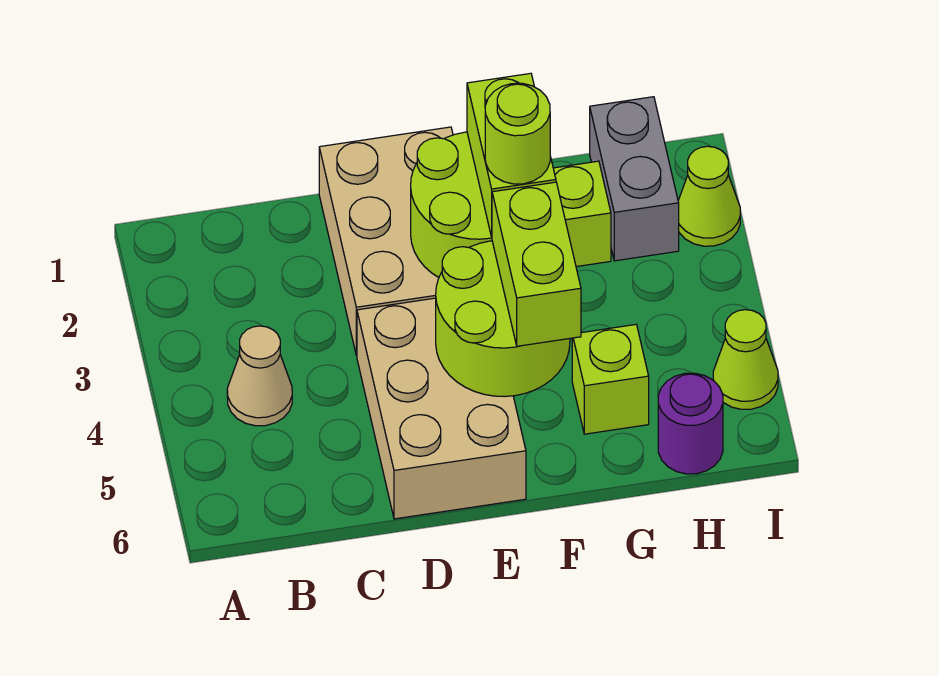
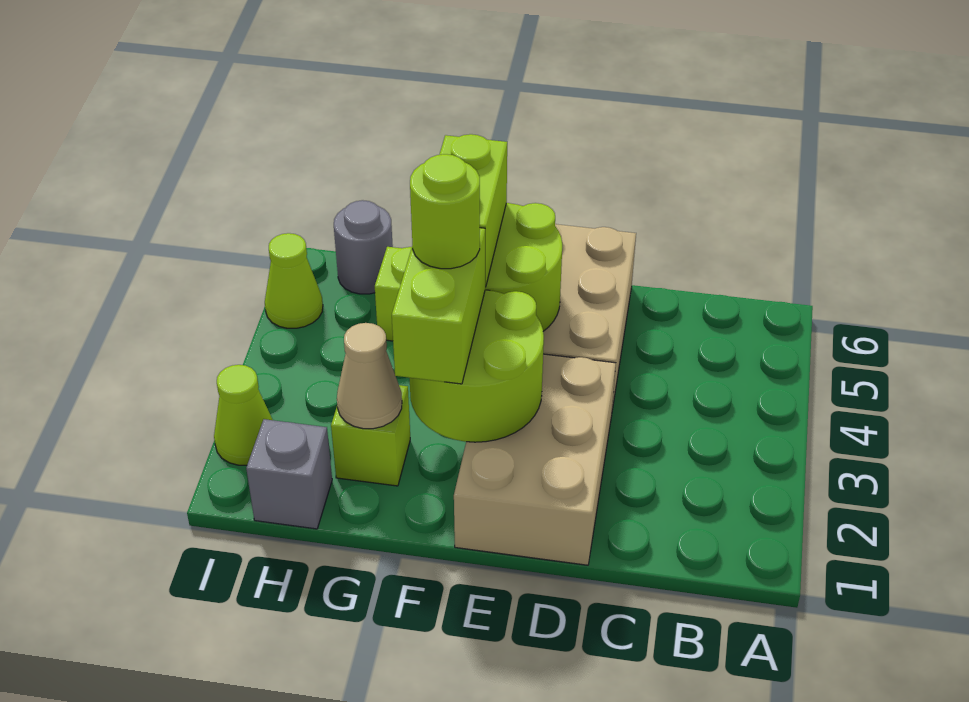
tan 1x1 cone [227,326,292,426] -> tan 1x1 cone moved to [337,323,402,429]
grey 1x2 brick [590,97,679,261] -> grey 1x1 brick [246,419,332,529]
purple 1x1 round brick [658,373,723,474] -> grey 1x1 round brick [334,200,393,294]

